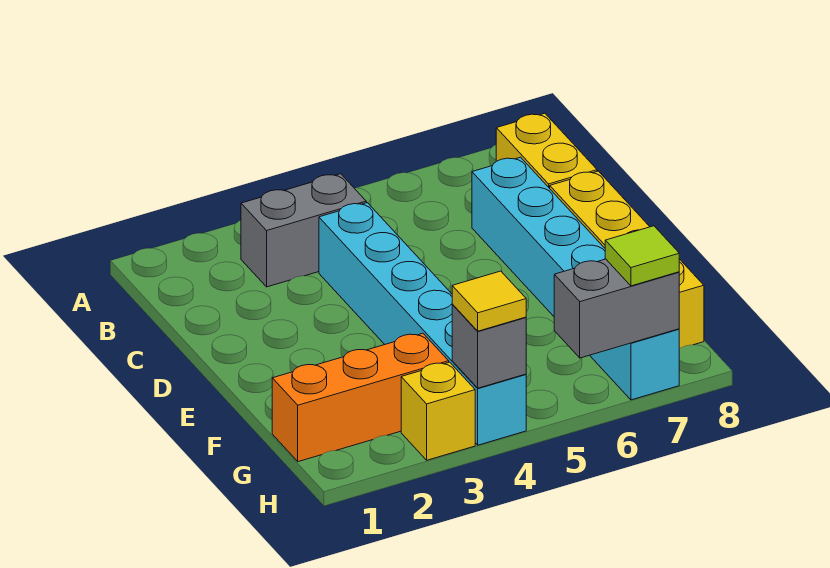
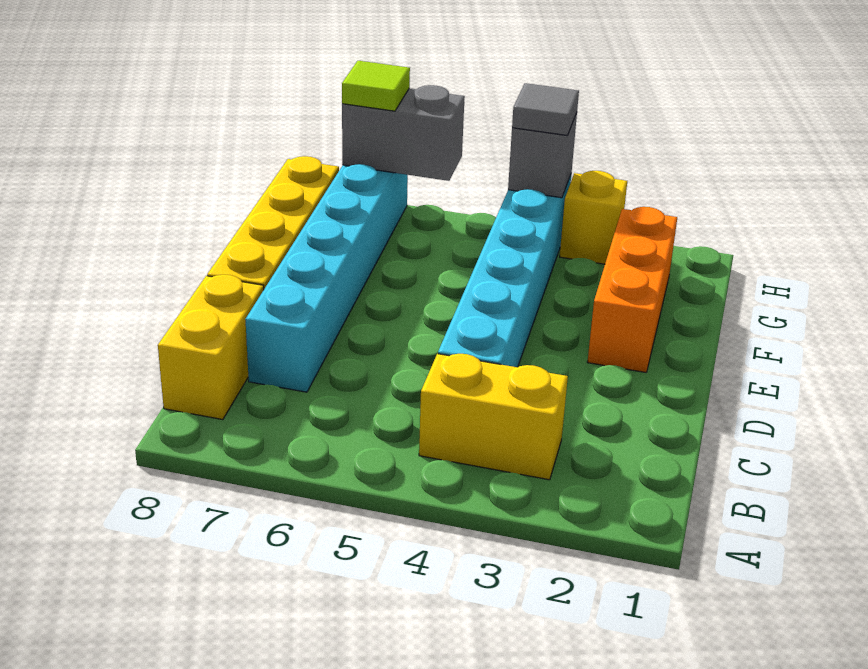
grey 1x2 brick [241,174,366,287] -> yellow 1x2 brick [419,354,568,480]
orange 1x3 brick [272,333,449,462] -> orange 1x3 brick turned to [588,207,677,372]
yellow 1x1 tile [452,271,526,331] -> grey 1x1 tile [512,83,579,136]

